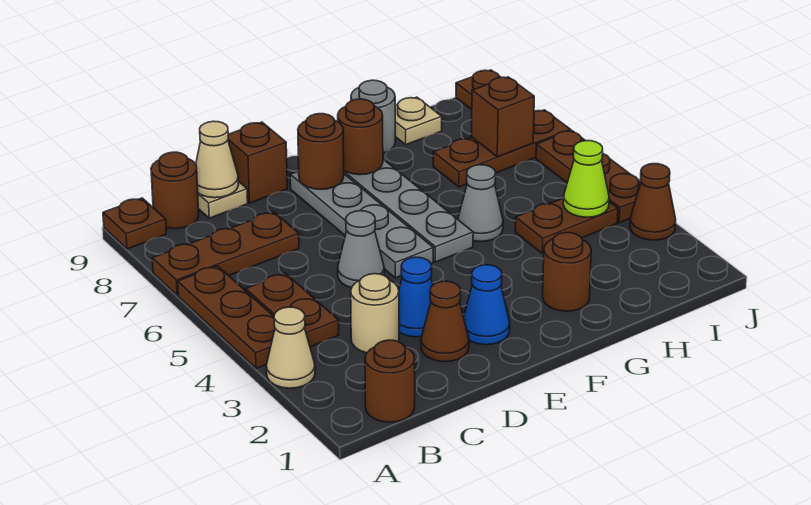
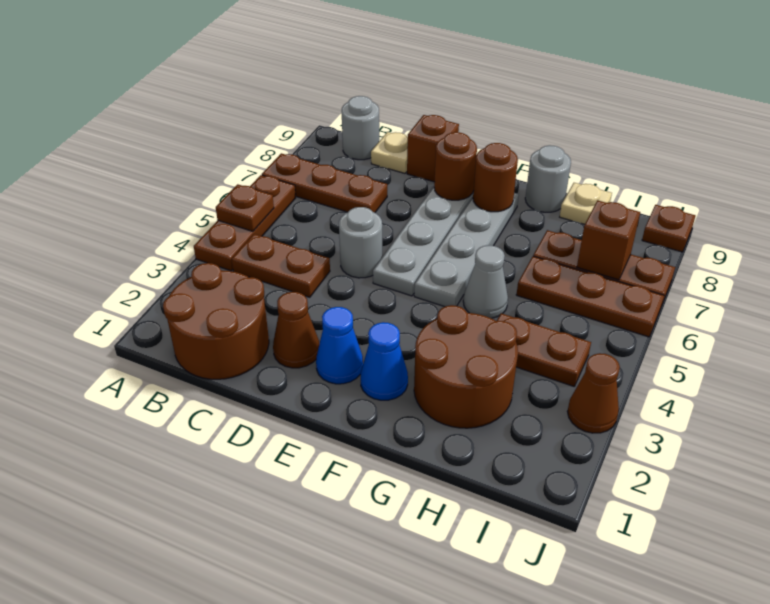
tan 1x1 cone [266,307,315,388] -> none
brown 1x1 plate [103,198,166,249] -> brown 1x1 plate moved to [216,184,274,231]
brown 1x1 round brick [365,340,415,422] -> brown 2x2 round brick [163,263,269,379]
brown 1x2 plate [246,273,339,347] -> brown 1x2 plate turned to [232,234,330,297]
brown 1x1 round brick [151,152,199,229] -> grey 1x1 round brick [342,96,379,160]
tan 1x1 round brick [351,274,399,353] -> none
tan 1x1 cone [196,121,239,198] -> none
blue 1x1 cone [399,257,433,337] -> blue 1x1 cone moved to [360,322,408,400]
grey 1x1 cone [338,211,384,288] -> grey 1x1 round brick [339,207,382,278]
brown 1x1 round brick [543,233,591,311] -> brown 2x2 round brick [414,305,518,428]
lime 1x1 cone [563,141,609,217] -> none
brown 1x3 plate [536,130,641,223] -> brown 1x3 plate turned to [516,256,664,337]

